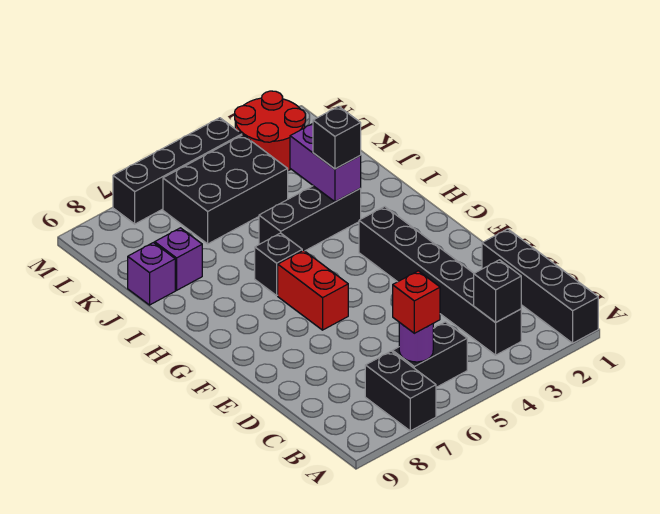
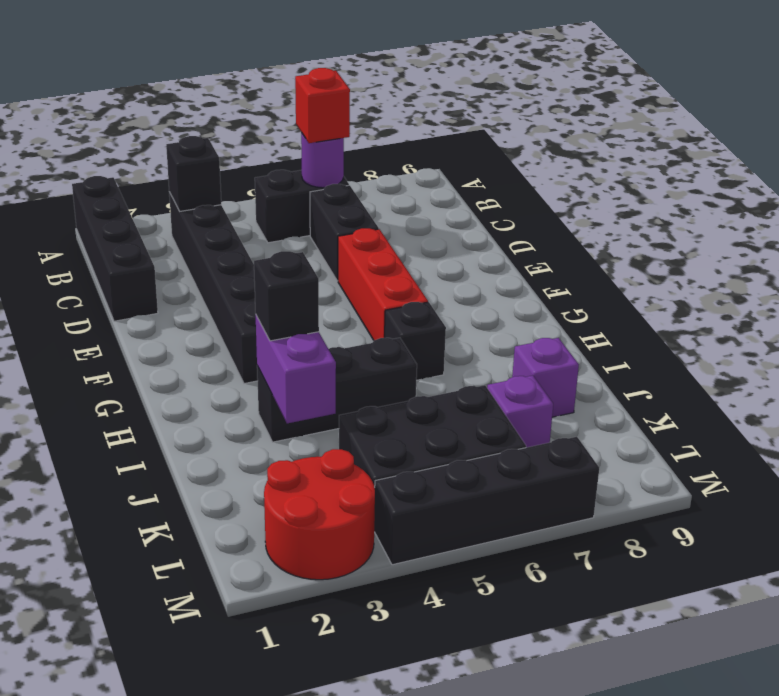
black 1x2 brick [365,351,436,431] -> black 1x2 brick moved to [310,184,379,281]
red 1x2 brick [278,250,348,330] -> red 1x3 brick [338,228,428,340]
purple 1x1 brick [128,243,175,305] -> purple 1x1 brick moved to [487,375,553,448]

